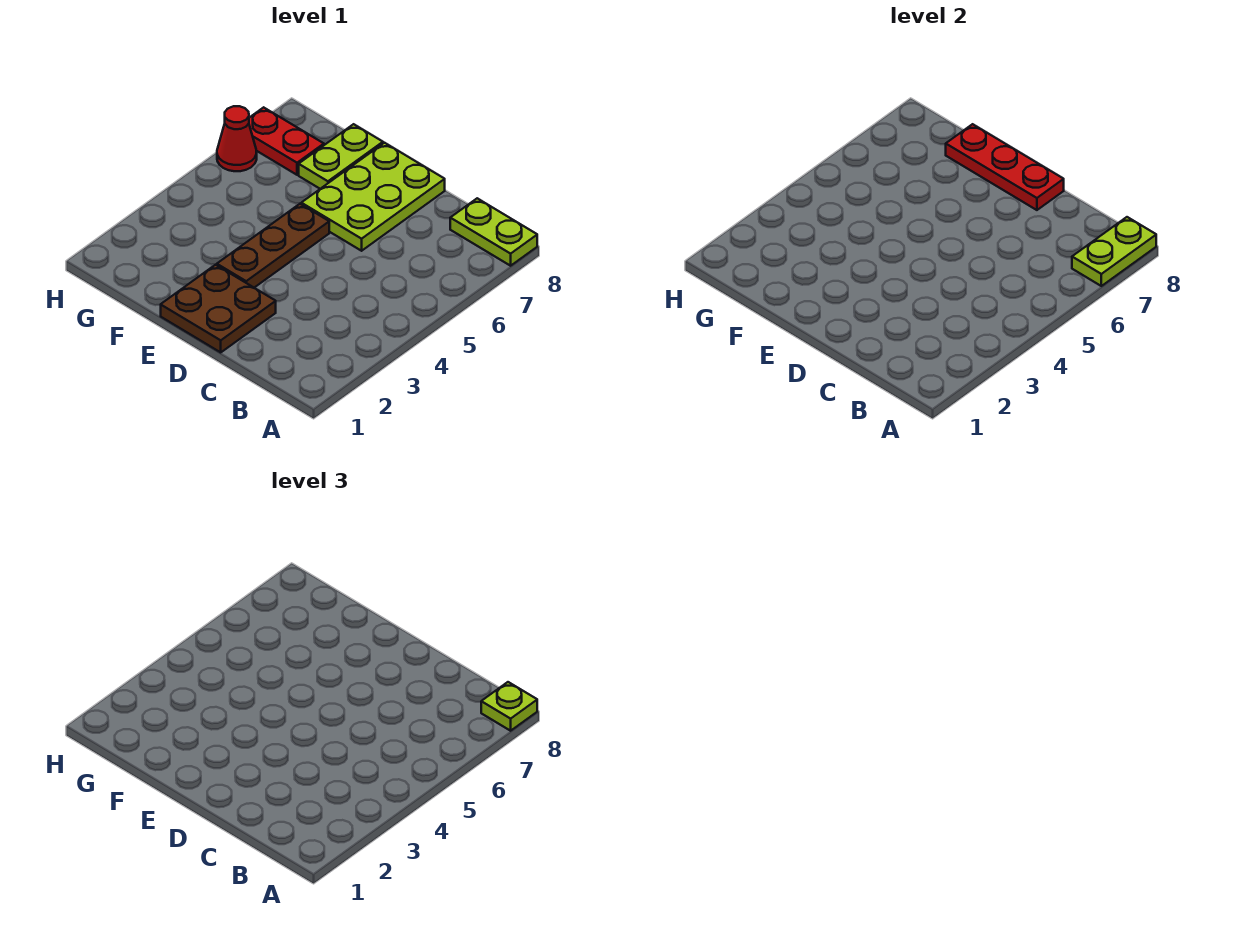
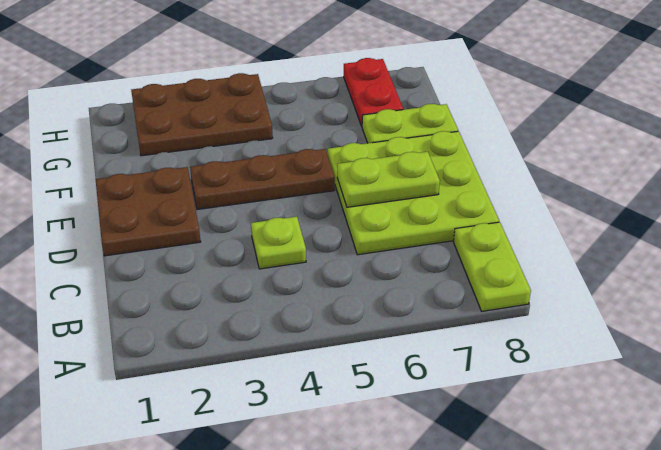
lime 1x2 plate [1072,217,1156,286] -> lime 1x2 plate moved to [337,152,440,207]
lime 1x1 plate [481,682,537,731] -> lime 1x1 plate moved to [251,217,306,269]
lime 2x3 plate [301,143,445,251] -> lime 3x3 plate [328,131,499,255]
red 1x3 plate [946,124,1064,210] -> none
none -> brown 2x3 plate [131,73,273,156]
red 1x1 cone [217,106,257,171] -> none

